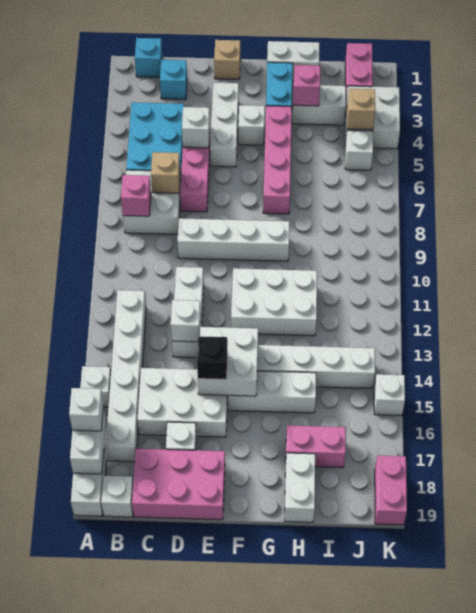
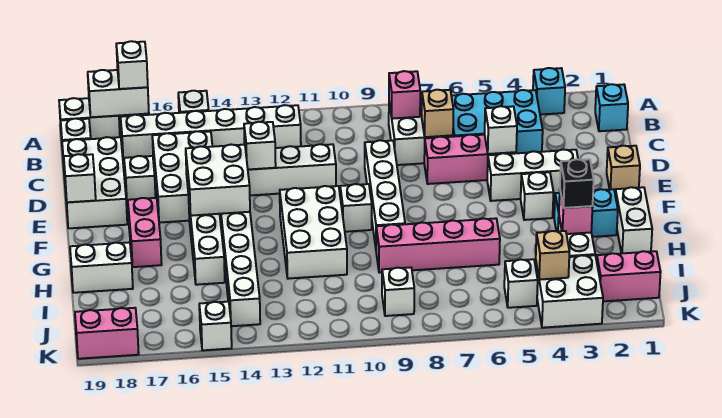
cyan 1x1 brick [160,60,187,100] -> cyan 1x1 brick moved to [533,68,565,115]
pink 2x3 brick [132,449,225,520] -> white 2x3 brick [62,137,127,228]
black 1x1 brick [197,336,228,379] -> black 1x1 brick moved to [560,159,594,208]
none -> white 1x1 brick [64,154,96,202]
none -> white 1x1 brick [340,184,372,232]
pink 1x4 brick [263,106,292,214] -> pink 1x4 brick moved to [376,218,500,273]
pink 1x2 brick [286,425,346,468] -> pink 1x2 brick moved to [128,198,162,267]
none -> white 1x1 brick [382,267,414,316]

